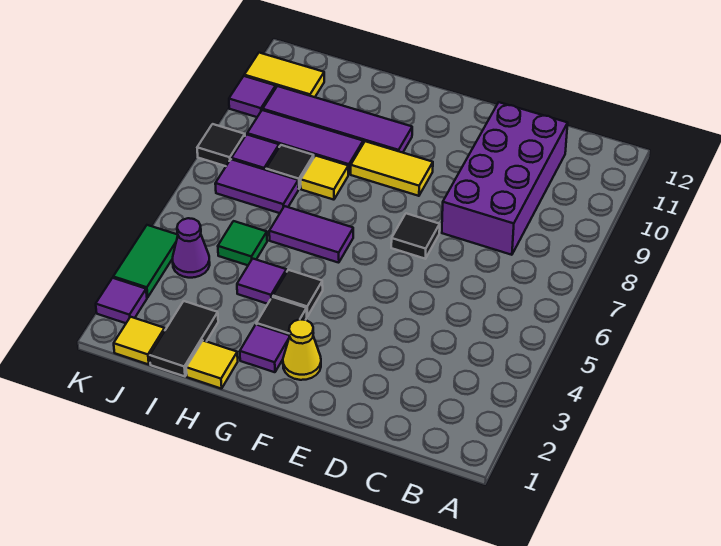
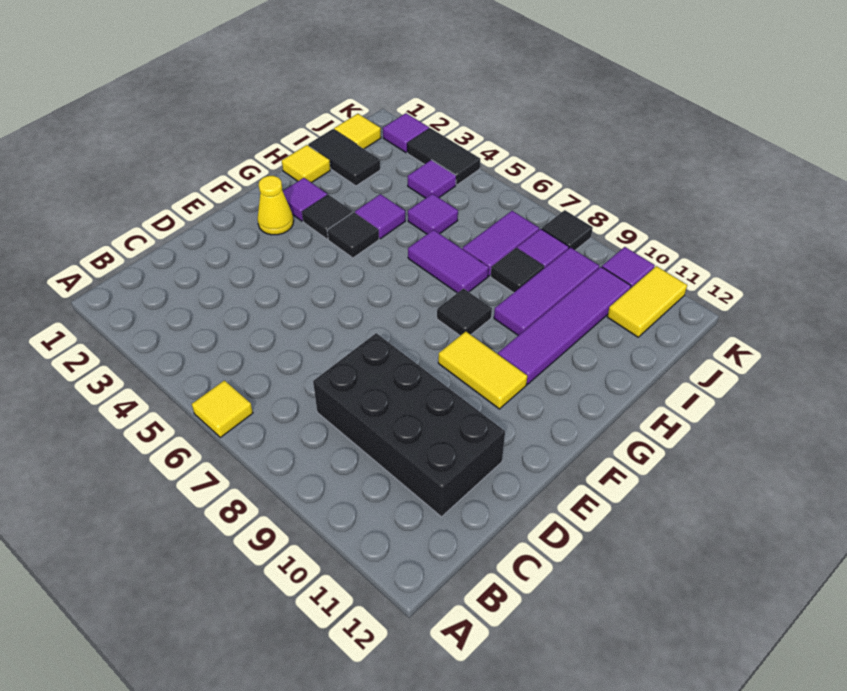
purple 2x4 brick [442,102,568,255] -> black 2x4 brick [313,333,505,517]
black 1x1 tile [391,213,440,259] -> black 1x1 tile moved to [437,288,492,336]
yellow 1x2 tile [351,141,433,196] -> yellow 1x2 tile turned to [438,332,527,409]
purple 1x2 tile [269,206,353,263] -> purple 1x2 tile turned to [408,230,489,293]
yellow 1x1 tile [301,156,348,200] -> yellow 1x1 tile moved to [192,380,253,437]
green 1x1 tile [218,221,267,265] -> purple 1x1 tile [408,194,458,234]
purple 1x1 cone [173,218,210,278] -> purple 1x1 tile [408,160,456,198]
green 1x2 tile [113,225,178,297] -> black 1x2 tile [407,128,480,185]

